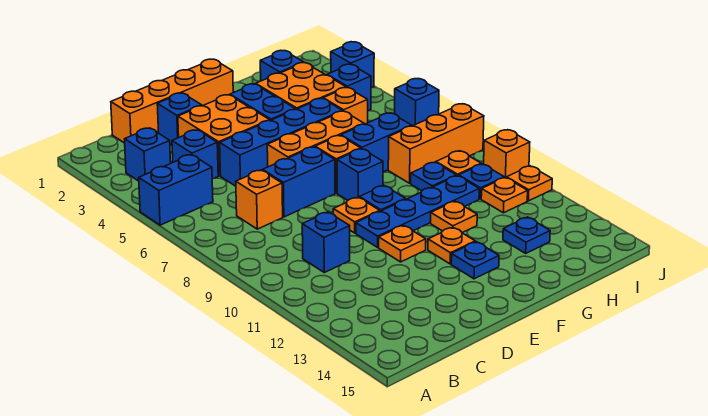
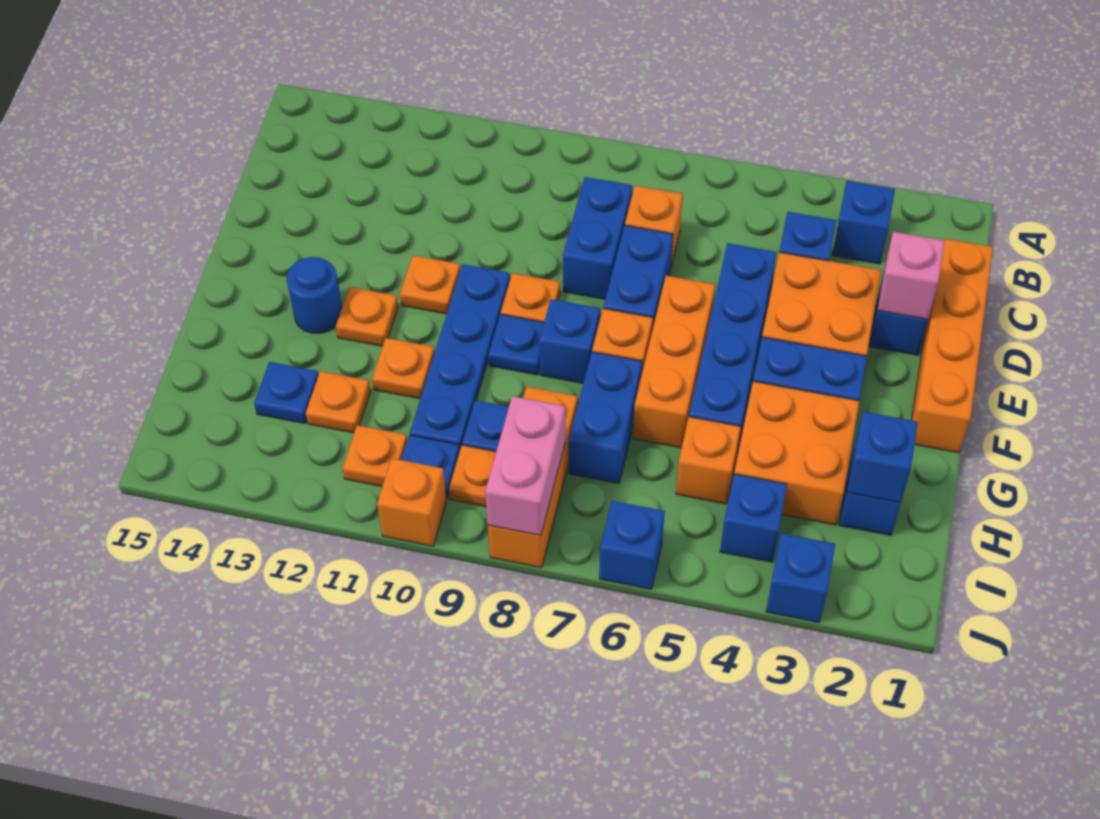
blue 1x2 brick [139,155,213,225] -> blue 1x2 brick moved to [563,177,632,299]
blue 1x1 brick [302,212,350,273] -> blue 1x1 brick moved to [847,412,918,503]
none -> pink 1x1 brick [877,232,945,319]
blue 1x1 plate [451,242,499,279] -> blue 1x1 round brick [286,257,342,334]
none -> pink 1x2 brick [485,396,565,536]
orange 1x1 plate [507,166,552,201] -> orange 1x1 plate moved to [306,371,371,433]

